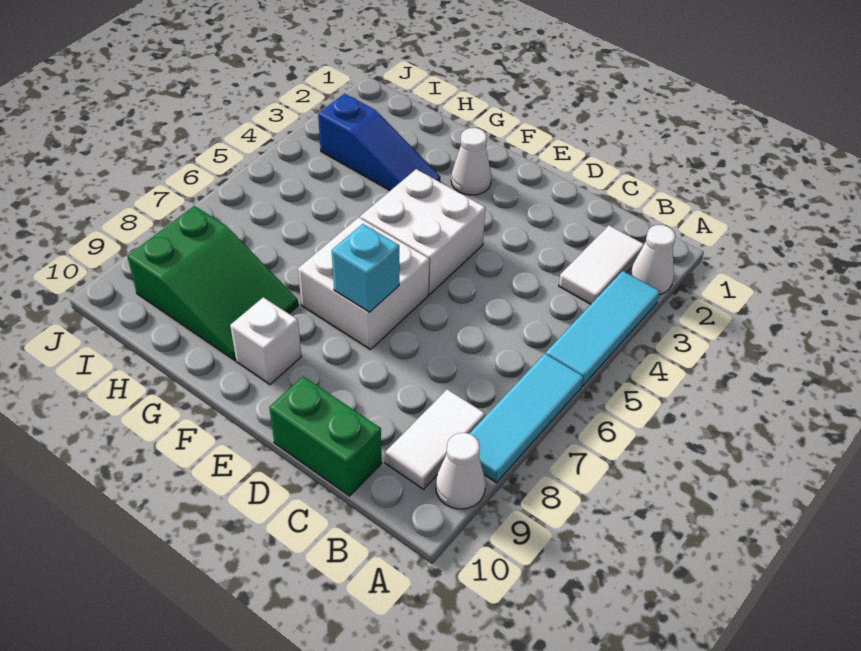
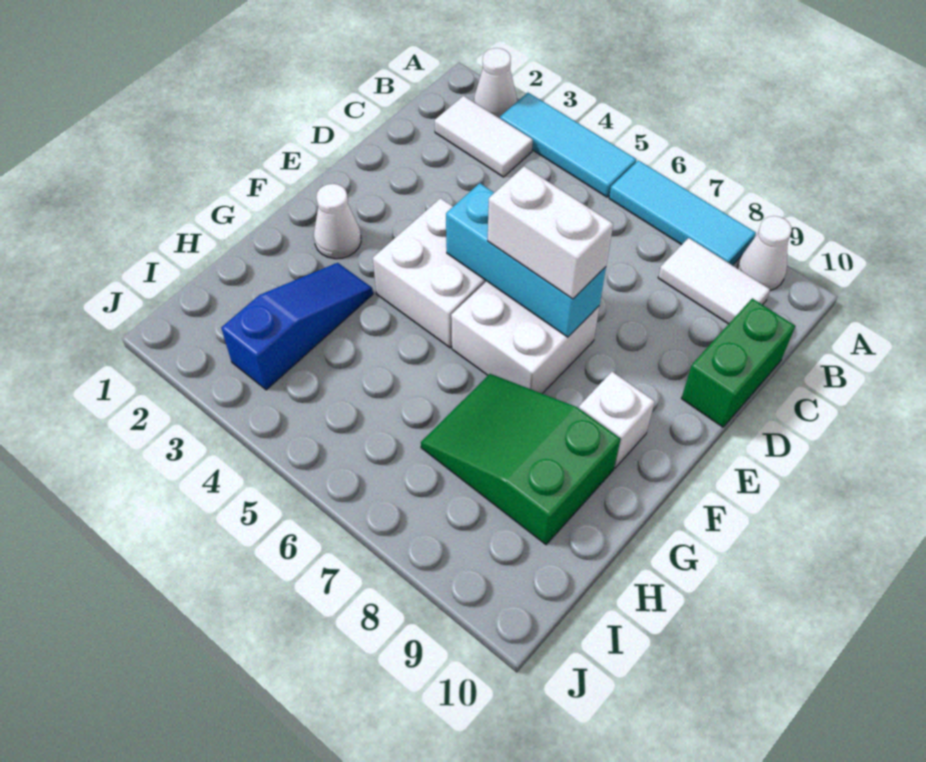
none -> white 1x2 brick [488,166,613,299]
cyan 1x1 brick [332,224,399,312] -> cyan 1x3 brick [446,183,606,337]
green 2x3 slope [127,206,298,360] -> green 2x3 slope turned to [421,374,621,545]

